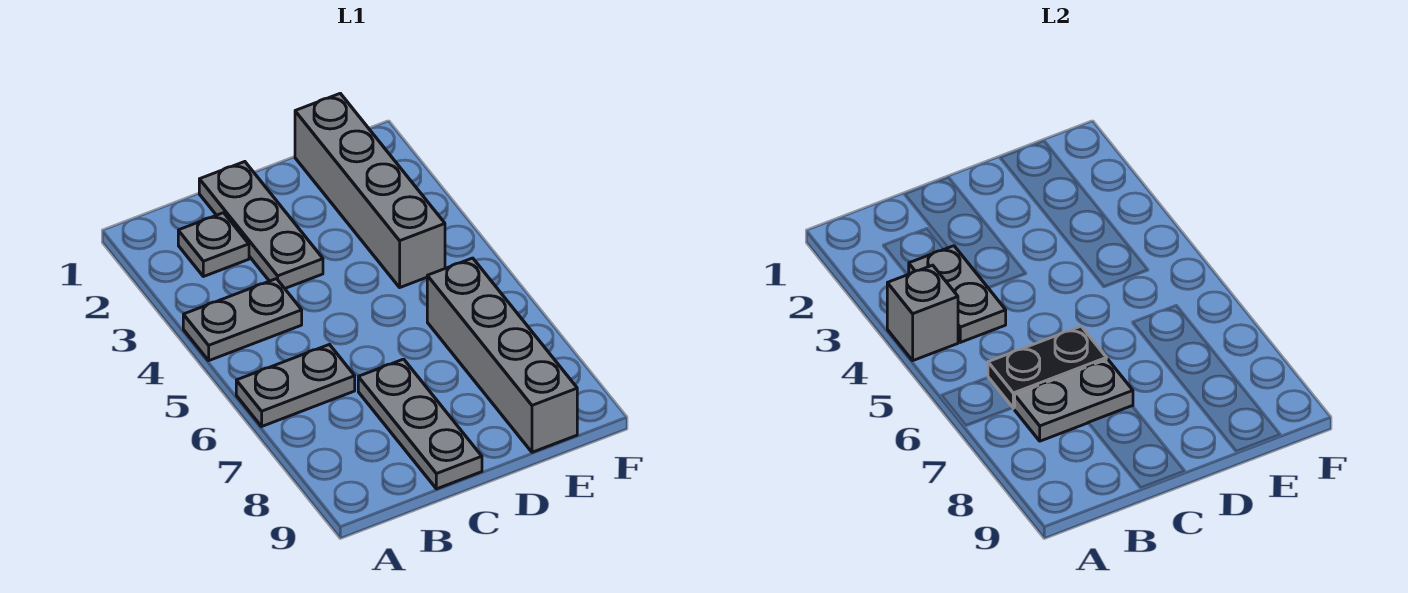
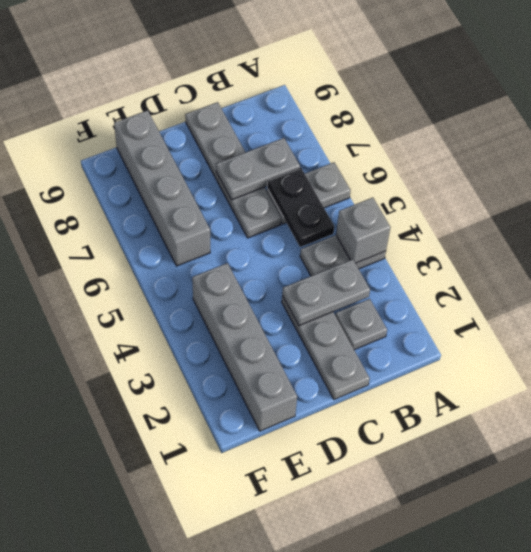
grey 1x2 plate [909,246,1006,342] -> grey 1x2 plate turned to [282,259,370,326]
black 1x2 plate [988,326,1106,408] -> black 1x2 plate turned to [267,167,334,247]
grey 1x3 plate [358,359,482,489] -> grey 1x4 plate [185,102,281,238]

